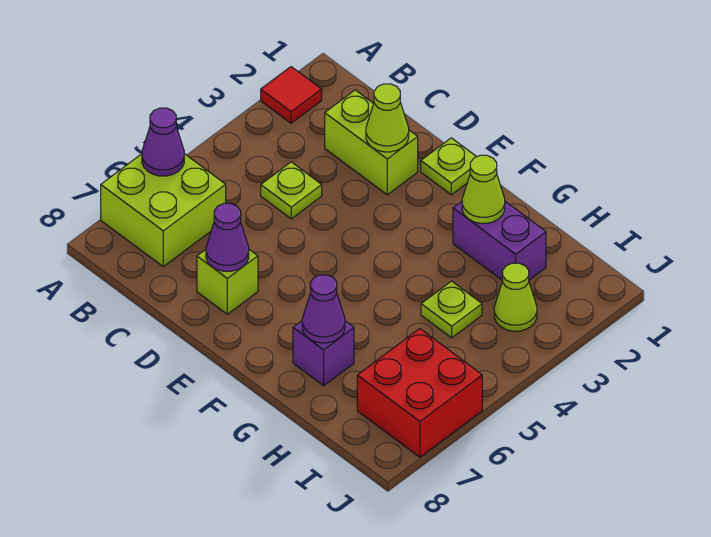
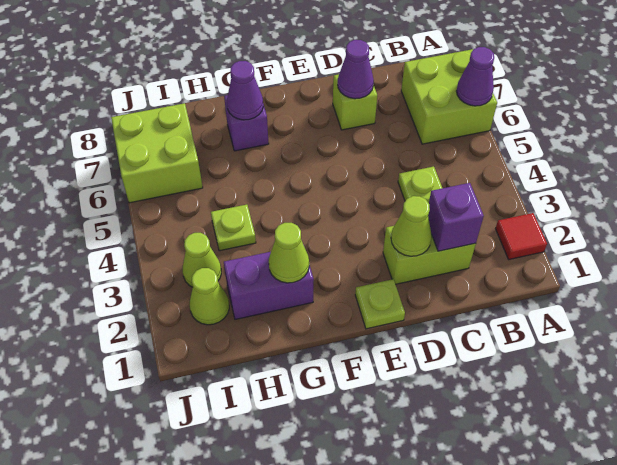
none -> purple 1x1 brick [428,183,484,251]
none -> lime 1x1 cone [190,268,229,325]
red 2x2 brick [357,329,482,457] -> lime 2x2 brick [111,103,203,203]

